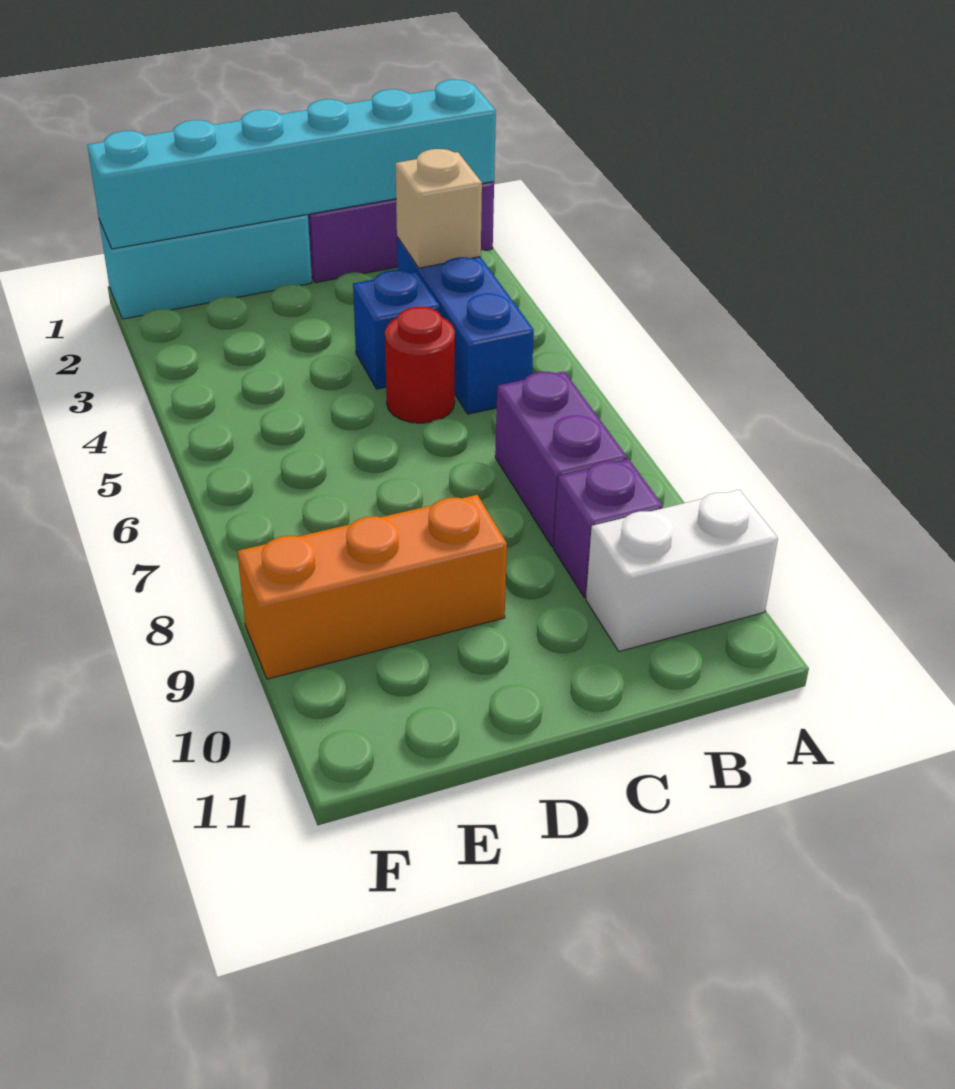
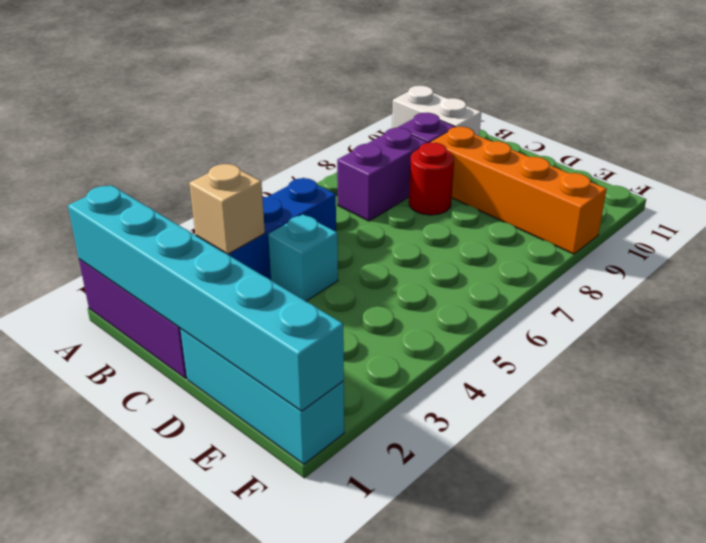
blue 1x1 brick [353,270,440,389] -> cyan 1x1 brick [268,215,338,301]
red 1x1 round brick [385,307,455,423] -> red 1x1 round brick moved to [409,142,454,215]
orange 1x3 brick [237,495,507,679] -> orange 1x4 brick [431,127,607,254]

